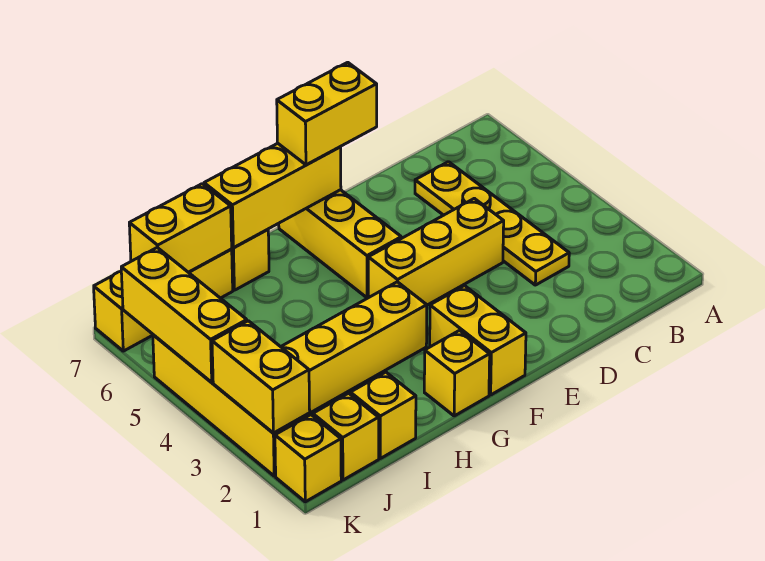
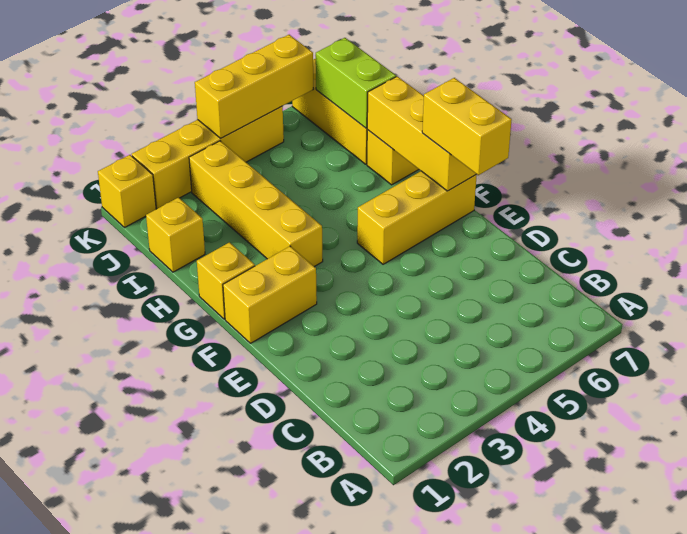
yellow 1x4 plate [415,162,569,285] -> none
yellow 1x3 brick [368,198,504,305] -> none
yellow 1x2 brick [129,184,232,272] -> lime 1x2 brick [316,38,396,128]
yellow 1x1 brick [313,393,379,480] -> none
yellow 1x2 brick [212,321,310,433] -> none

